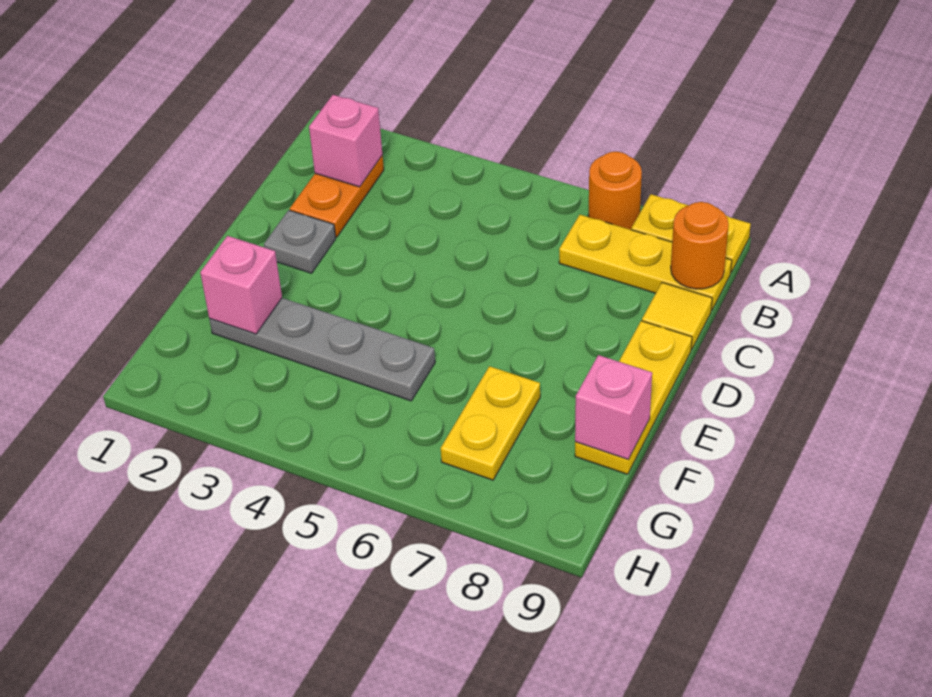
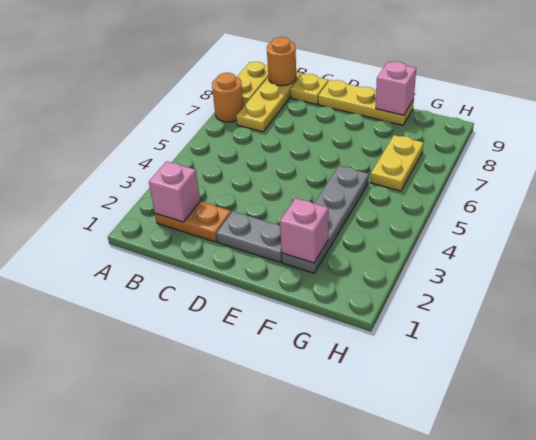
yellow 1x1 tile [642,282,712,349] -> yellow 1x1 plate [291,74,328,105]
grey 1x1 plate [264,210,336,273] -> grey 1x2 plate [216,211,282,263]
yellow 1x2 plate [441,366,540,480] -> yellow 1x2 plate turned to [370,135,423,191]

